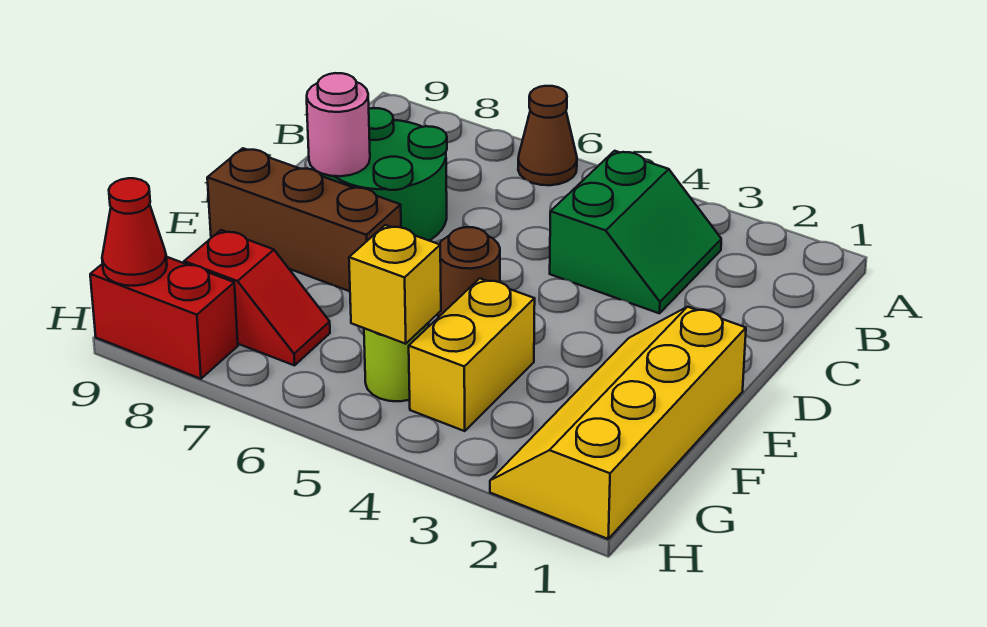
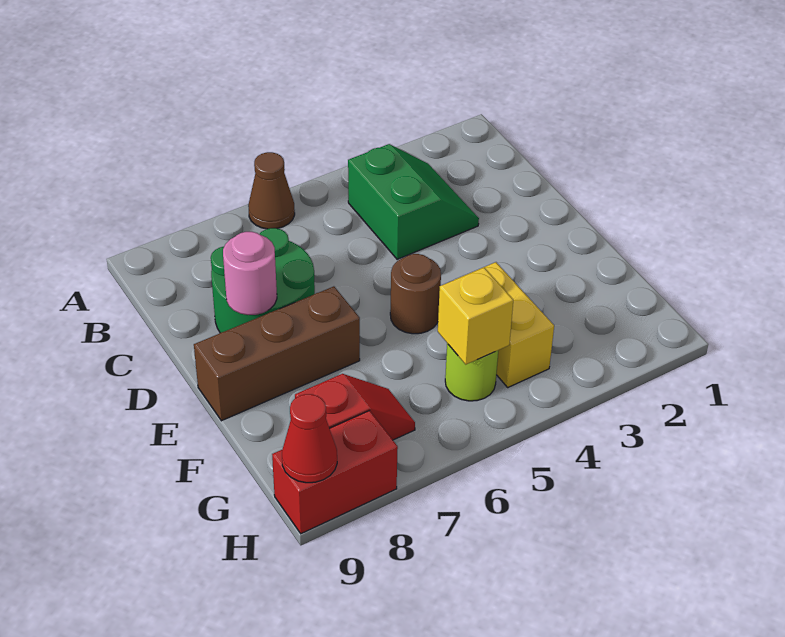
yellow 2x4 slope [490,307,746,539] -> none

